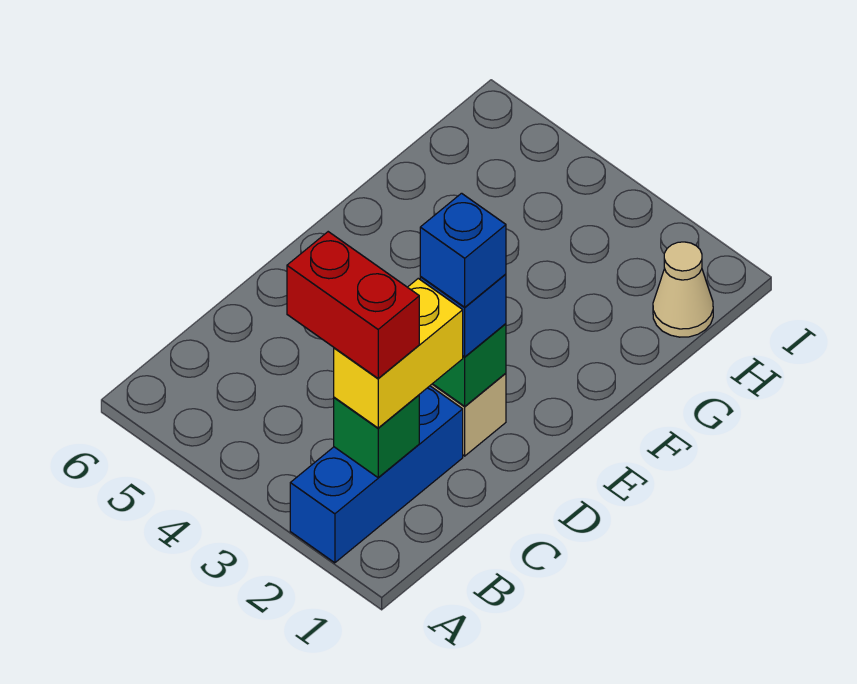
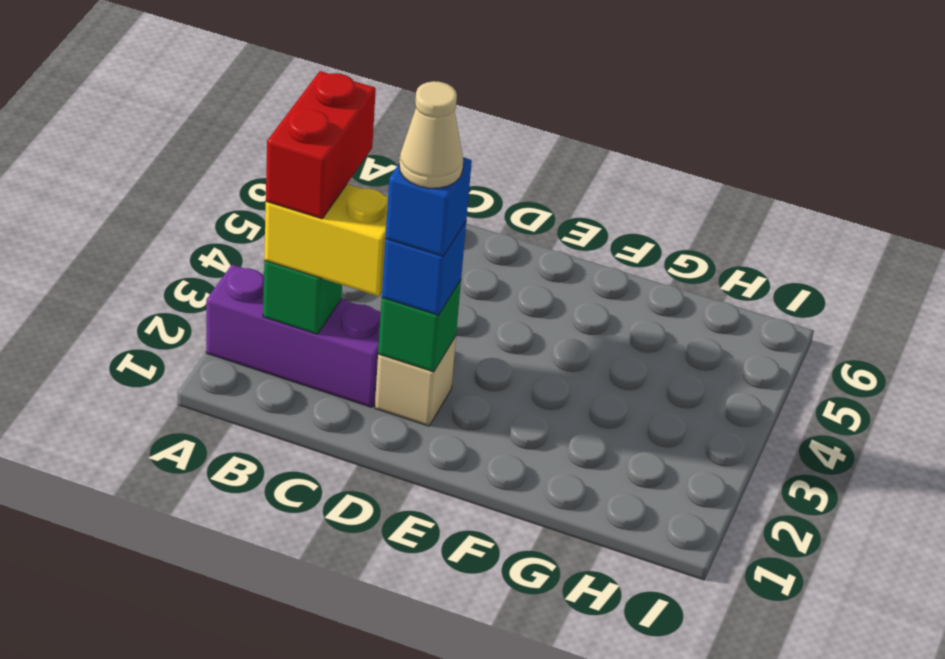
blue 1x3 brick [290,386,463,563] -> purple 1x3 brick [206,265,381,407]
tan 1x1 cone [653,242,713,337] -> tan 1x1 cone moved to [399,81,463,188]

